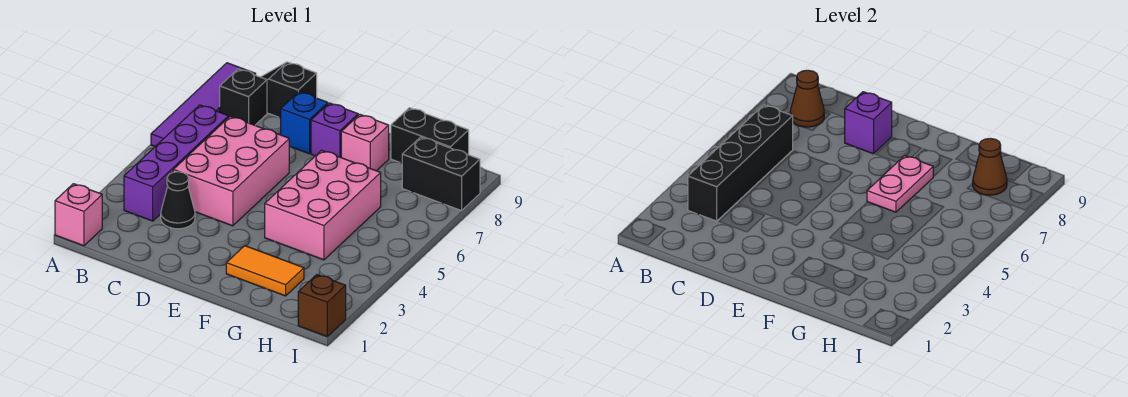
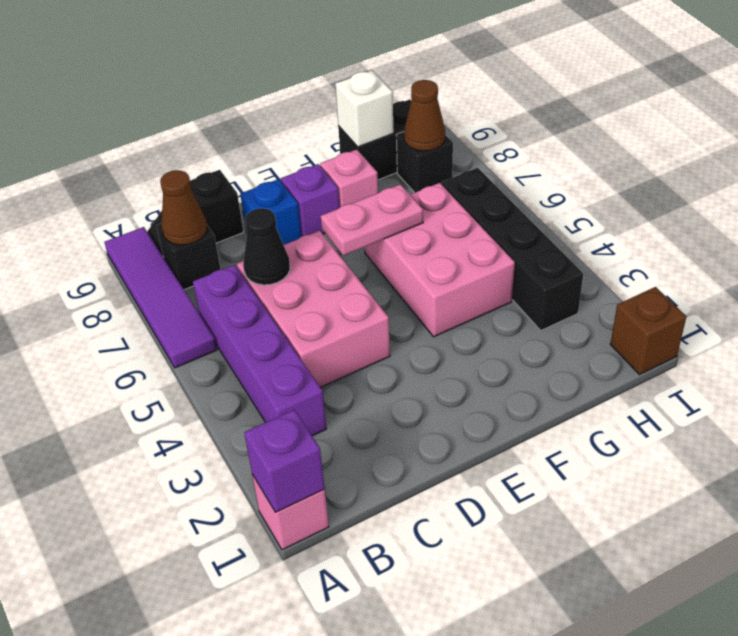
black 1x4 brick [688,105,793,221] -> black 1x4 brick moved to [442,168,583,330]
black 1x1 cone [161,172,195,229] -> black 1x1 cone moved to [243,208,290,285]
purple 1x1 brick [845,92,892,154] -> purple 1x1 brick moved to [244,410,325,512]
orange 1x2 tile [226,246,304,296] -> none
pink 1x2 plate [867,156,933,212] -> pink 1x2 plate turned to [321,184,423,256]
none -> white 1x1 brick [335,70,394,147]
black 1x2 brick [402,137,480,211] -> black 1x1 brick [396,132,453,193]

